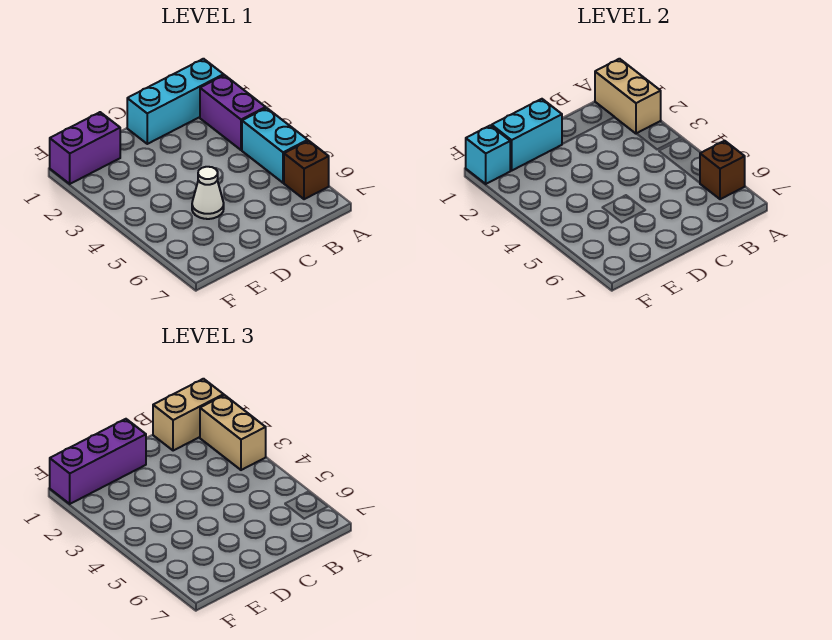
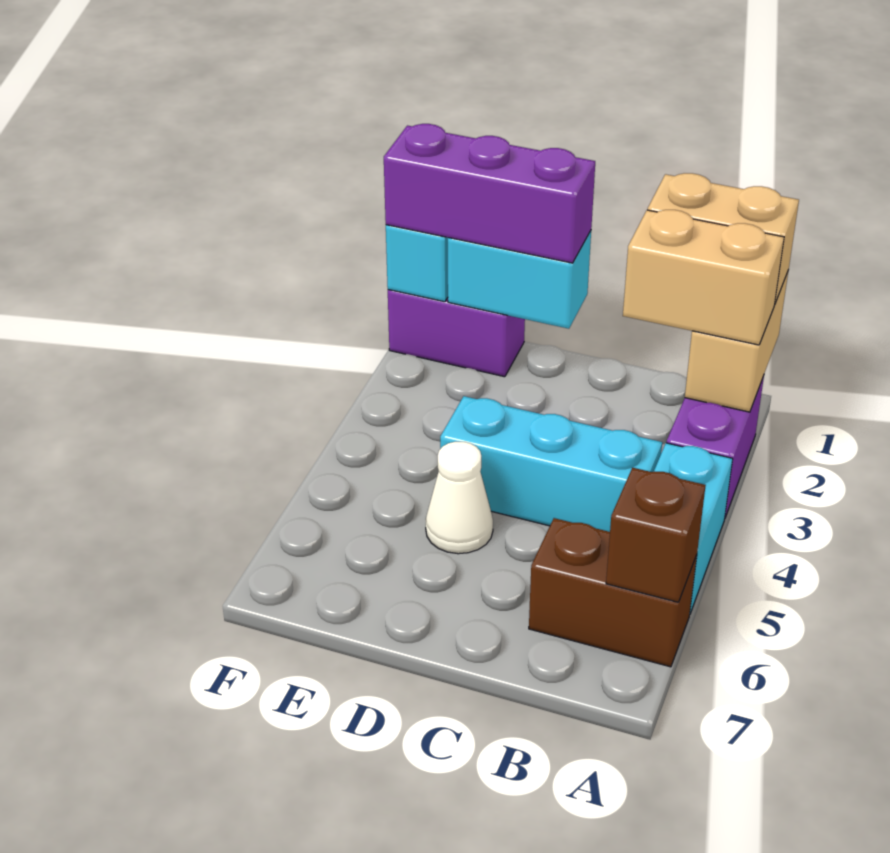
cyan 1x3 brick [127,59,224,144] -> cyan 1x3 brick moved to [440,396,662,532]
tan 1x2 brick [200,395,266,470] -> tan 1x2 brick turned to [623,210,784,345]
brown 1x1 brick [284,141,329,199] -> brown 1x2 brick [529,518,697,667]

